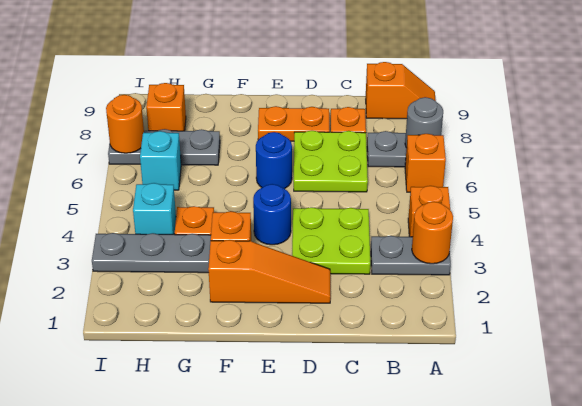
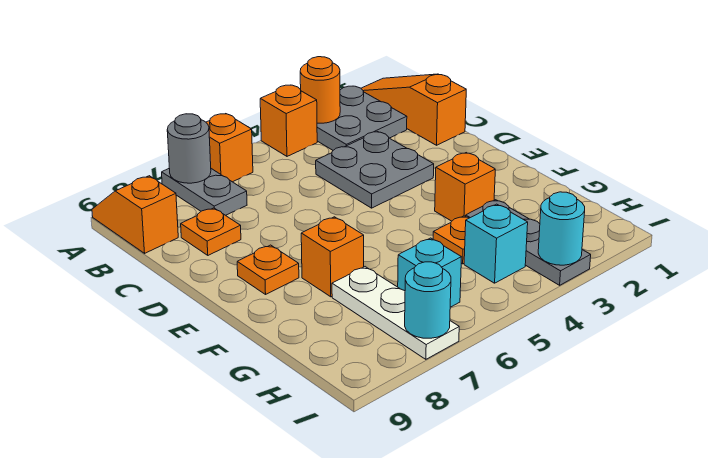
grey 1x2 plate [371,236,451,275] -> grey 2x2 plate [317,86,407,150]
lime 2x2 plate [292,207,370,274] -> grey 2x2 plate [316,132,434,208]
lime 2x2 plate [294,131,368,192] -> none
orange 1x3 slope [208,240,330,303] -> orange 1x3 slope moved to [361,74,466,145]
orange 1x2 plate [258,106,329,141] -> orange 1x1 plate [237,245,299,294]
blue 1x1 round brick [253,184,291,245] -> none
blue 1x1 round brick [256,132,292,189] -> none
grey 1x3 plate [108,129,220,165] -> white 1x3 plate [332,267,459,359]
orange 1x1 brick [146,83,186,131] -> orange 1x1 brick moved to [301,217,364,297]
none -> cyan 1x1 round brick [538,192,585,265]
orange 1x1 round brick [106,95,144,153] -> cyan 1x1 round brick [405,262,451,338]

